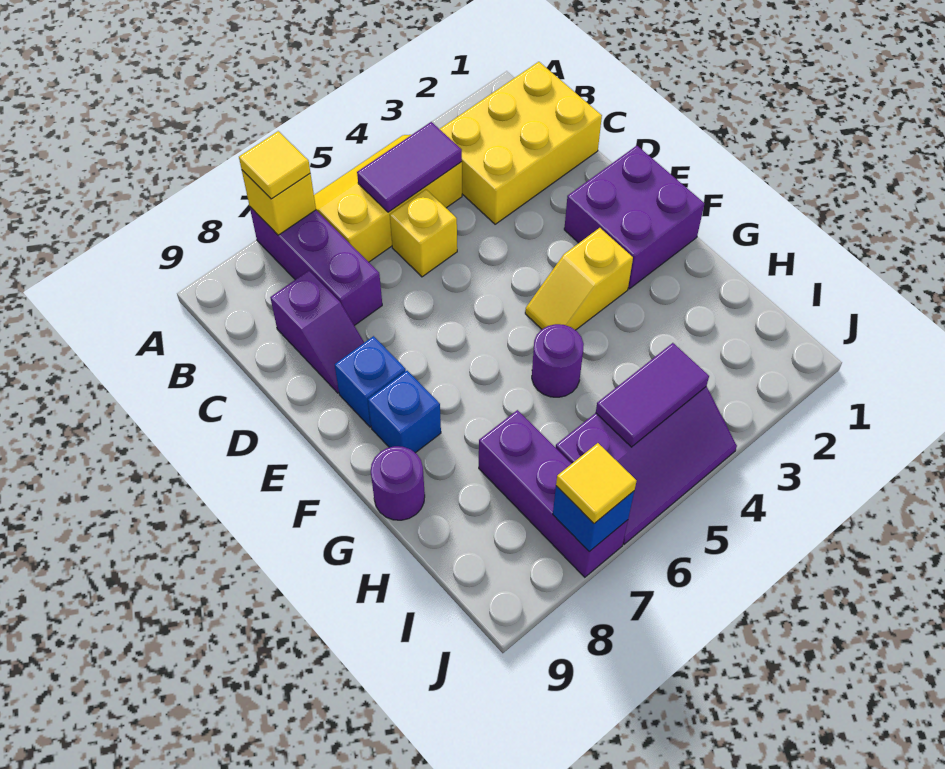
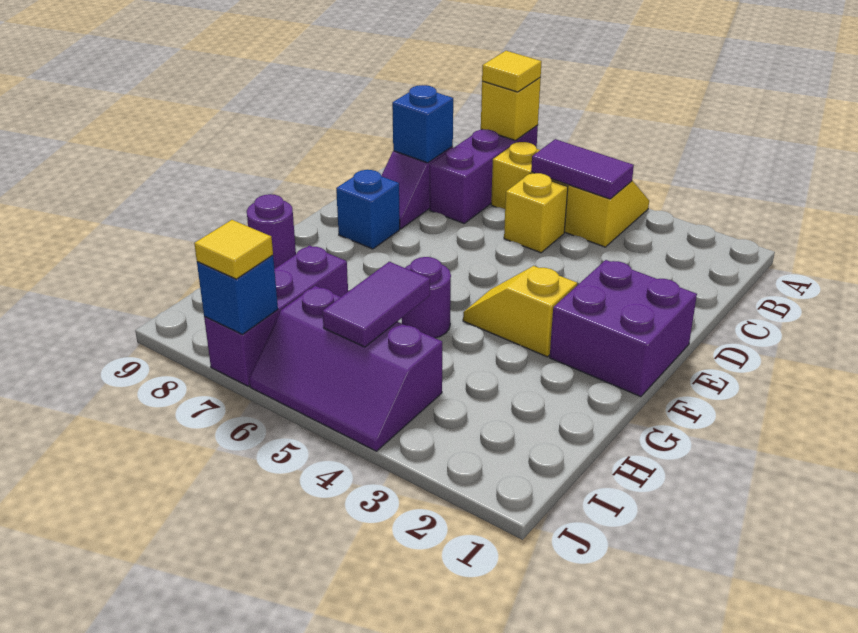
yellow 2x3 brick [440,62,602,224] -> none
blue 1x1 brick [368,371,441,453] -> blue 1x1 brick moved to [392,85,453,163]
purple 1x2 tile [596,343,709,447] -> purple 1x2 tile turned to [322,262,430,347]

